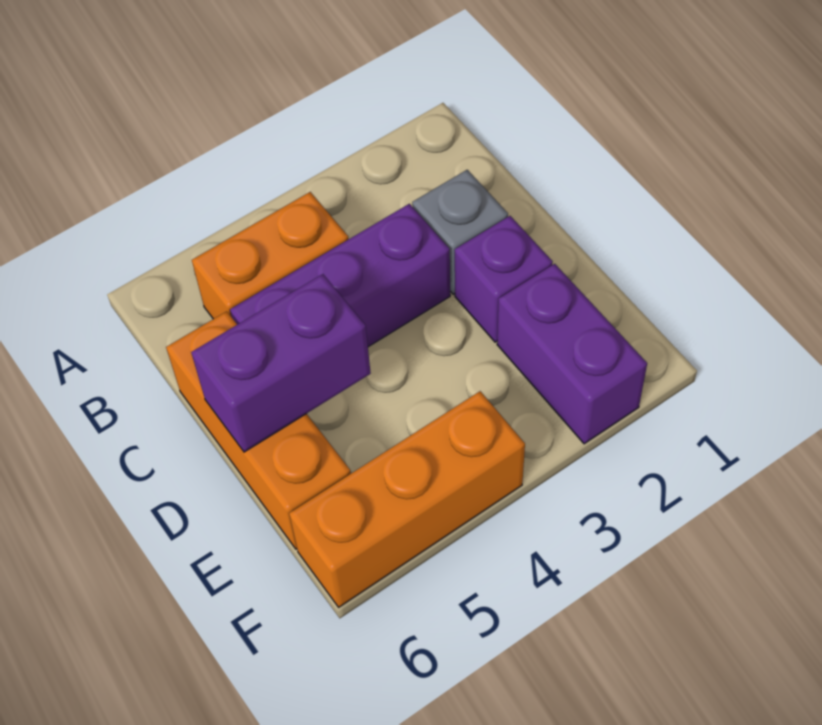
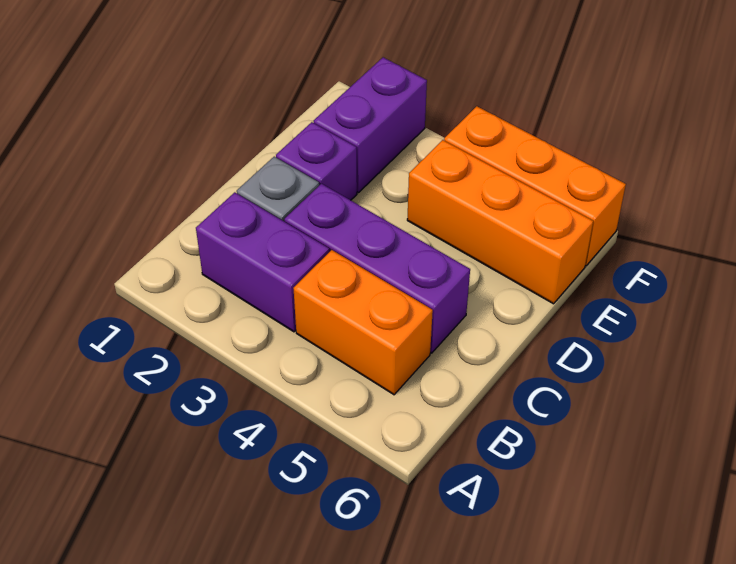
orange 1x3 brick [166,311,351,549] -> orange 1x3 brick turned to [407,140,593,304]
purple 1x2 brick [191,274,371,452] -> purple 1x2 brick moved to [196,192,329,332]

